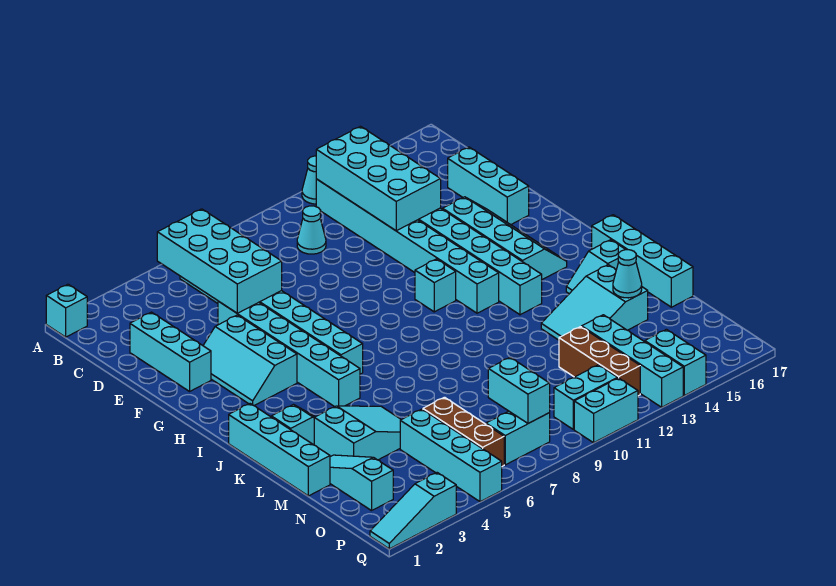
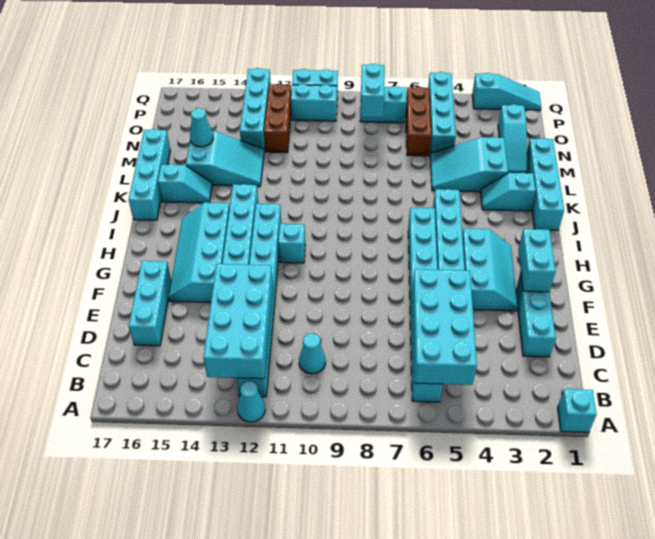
cyan 1x2 brick [645,329,706,395] -> cyan 1x2 brick moved to [518,229,556,292]

